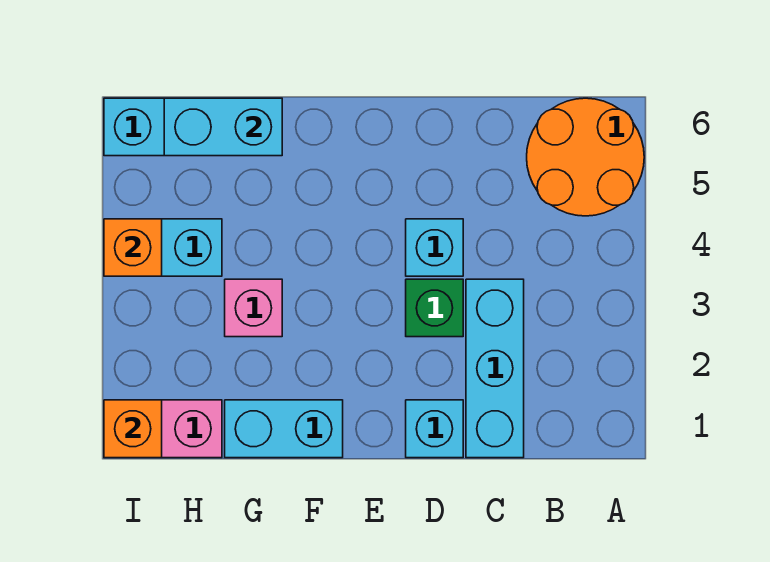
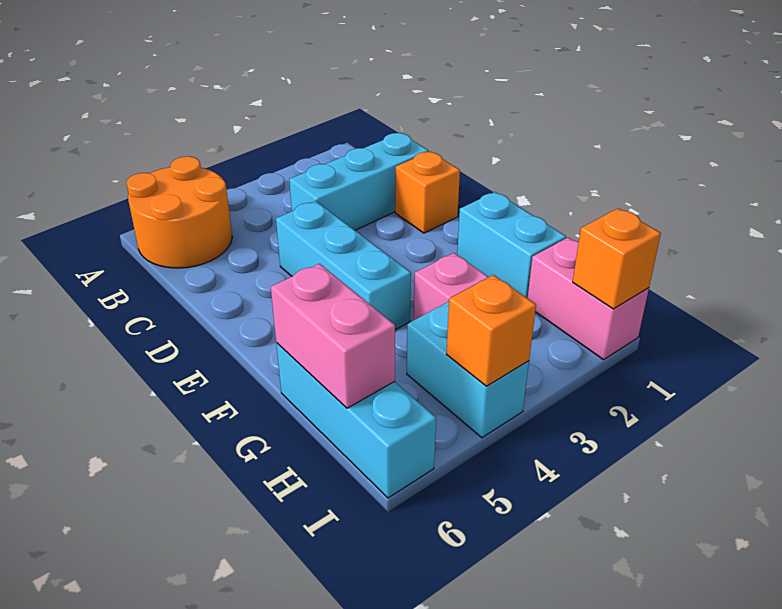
cyan 1x1 brick [406,400,463,458] -> orange 1x1 brick [395,152,460,233]
green 1x1 brick [406,279,463,337] -> none
cyan 1x1 brick [406,219,463,276] -> cyan 1x3 brick [276,201,411,330]
cyan 1x2 brick [164,98,282,156] -> pink 1x2 brick [271,264,395,408]

